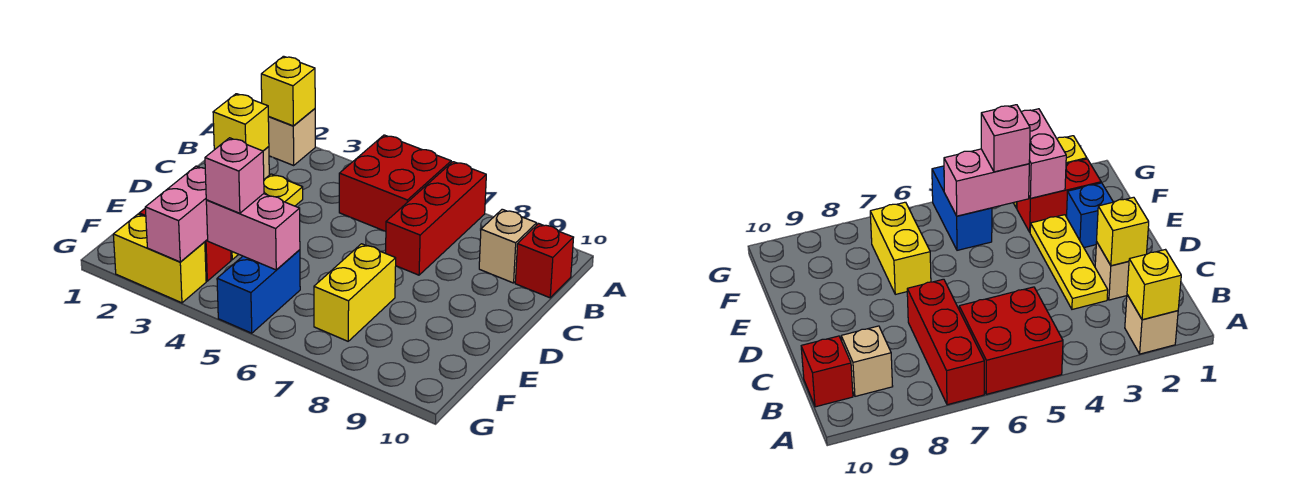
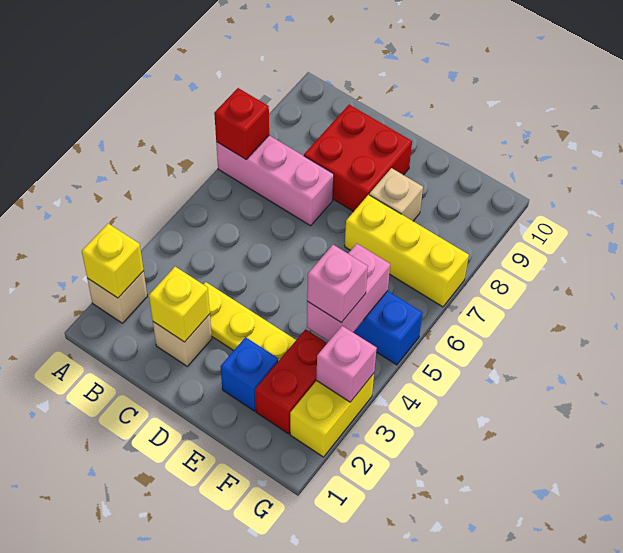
red 2x2 brick [339,135,451,232] -> red 2x2 brick moved to [304,105,412,212]
red 1x3 brick [386,162,486,275] -> pink 1x3 brick [216,135,334,226]
tan 1x1 brick [479,209,537,283] -> tan 1x1 brick moved to [369,168,423,221]
red 1x1 brick [515,224,574,298] -> red 1x1 brick moved to [214,88,269,159]
yellow 1x2 brick [314,244,396,341] -> yellow 1x3 brick [345,195,469,307]
pink 1x2 brick [145,166,208,262] -> pink 1x1 brick [316,326,377,402]

